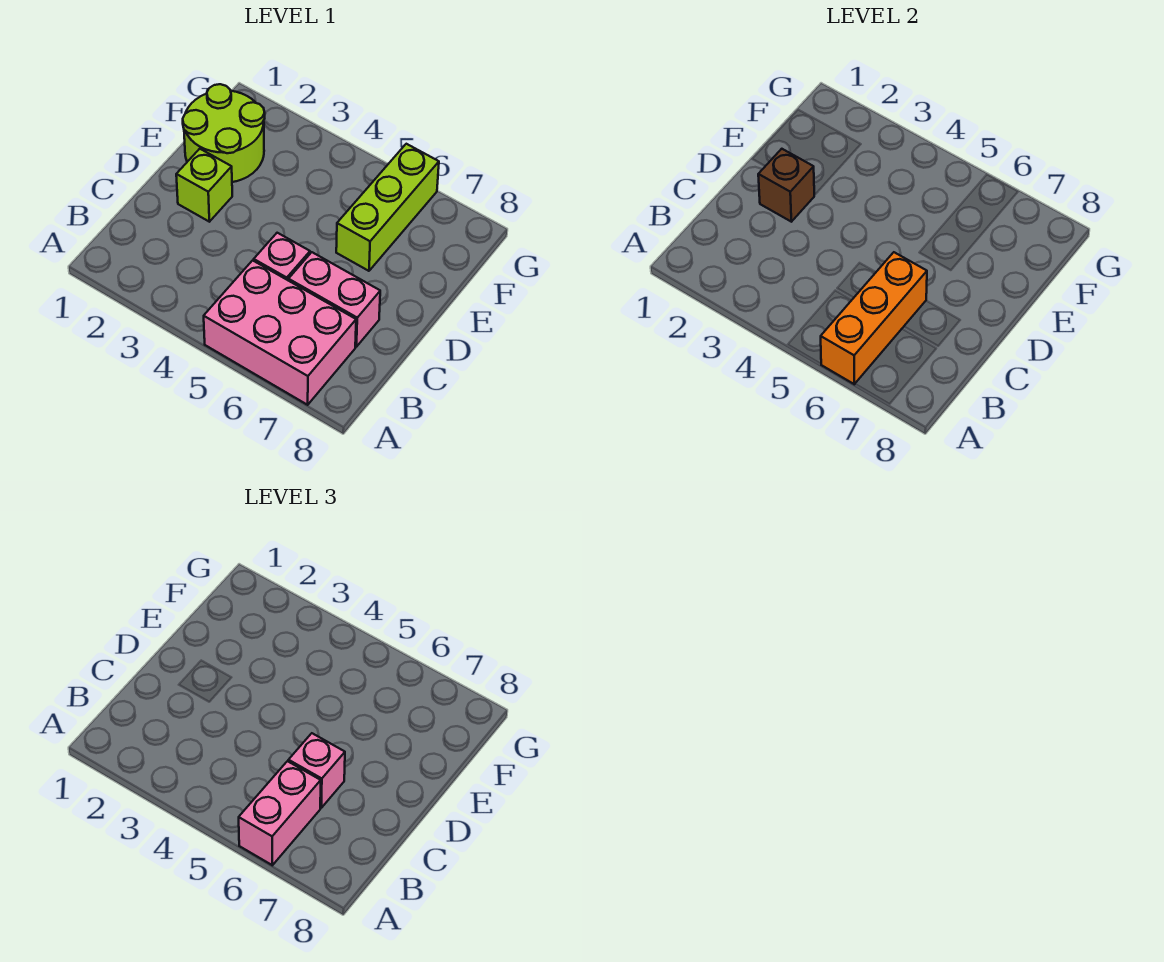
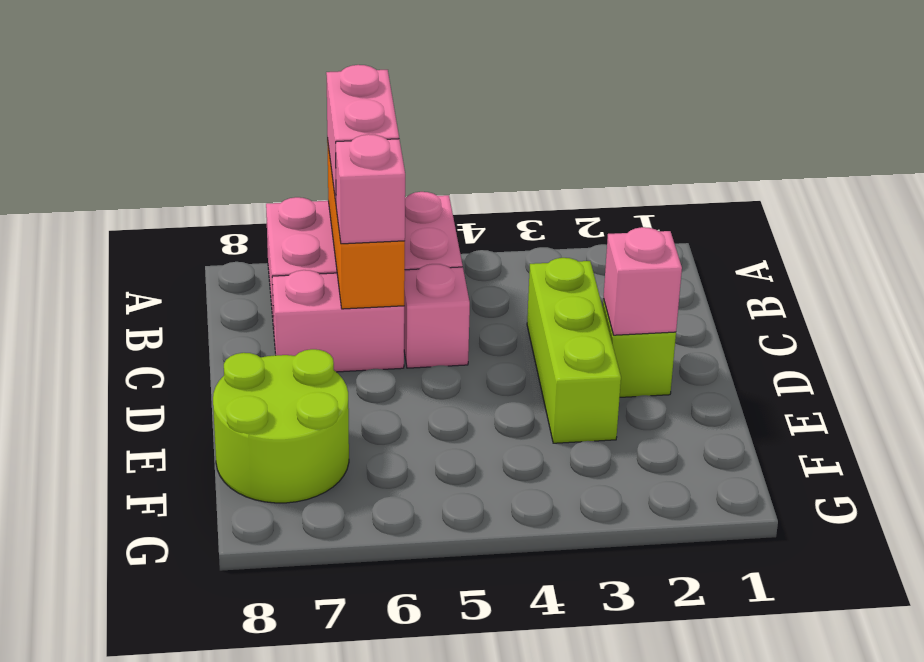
brown 1x1 brick [758,149,814,222] -> pink 1x1 brick [603,227,682,335]
lime 2x2 round brick [183,84,265,182] -> lime 2x2 round brick moved to [213,349,349,503]
lime 1x3 brick [336,144,439,271] -> lime 1x3 brick moved to [527,258,621,443]

